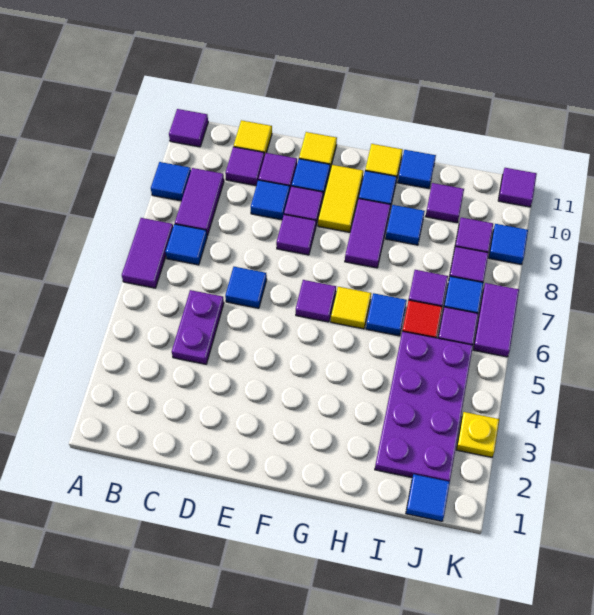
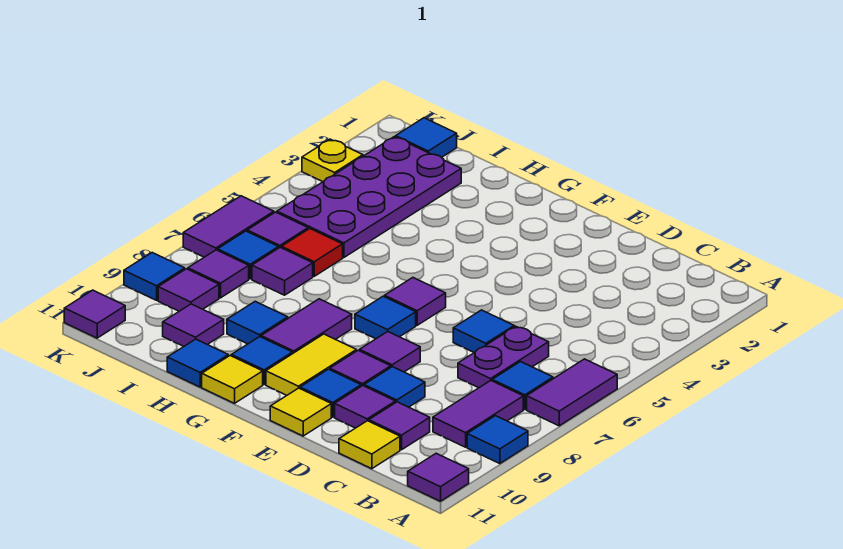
purple 1x2 plate [172,290,224,364] -> purple 1x2 plate moved to [458,326,549,388]
yellow 1x1 tile [331,287,371,329] -> none
blue 1x1 tile [366,293,407,336] -> blue 1x1 tile moved to [355,296,416,339]

